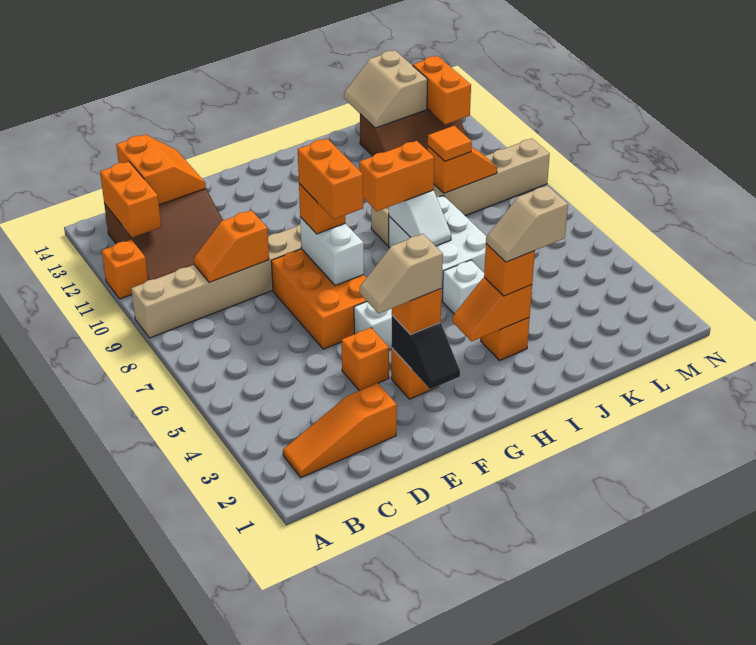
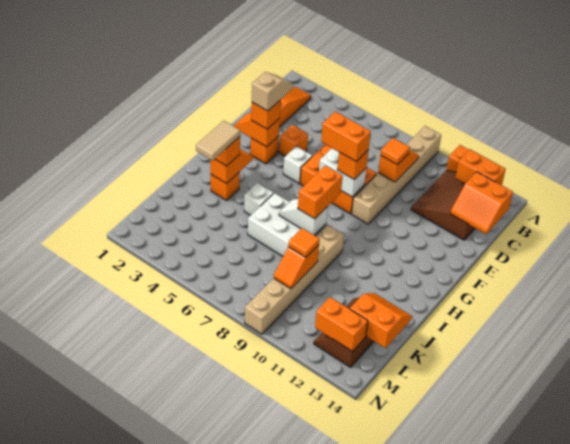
none -> orange 1x1 tile [381,138,410,165]
black 1x2 slope [391,315,460,389] -> orange 1x2 slope [234,113,280,147]
tan 1x2 slope [486,186,568,262] -> tan 1x2 tile [196,121,240,160]
tan 2x2 slope [344,50,428,128] -> orange 2x2 slope [350,293,412,348]

